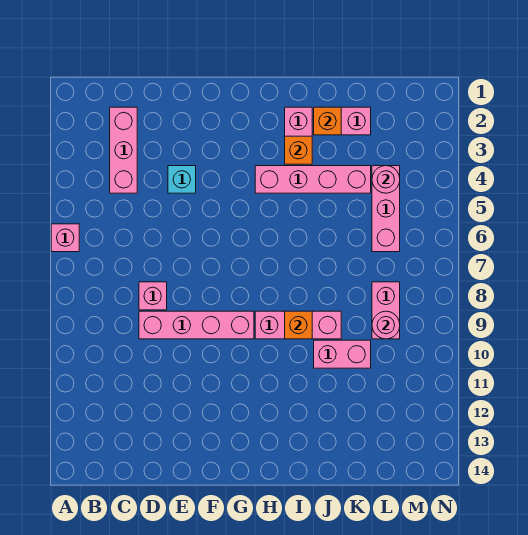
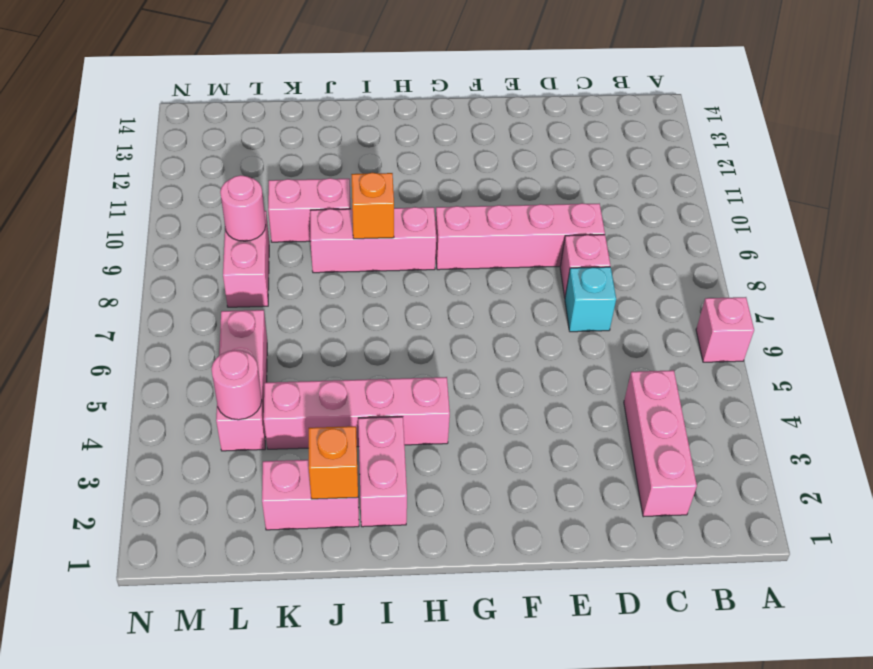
cyan 1x1 brick [168,166,196,193] -> cyan 1x1 brick moved to [565,267,616,332]
orange 1x1 brick [285,136,312,164] -> none

